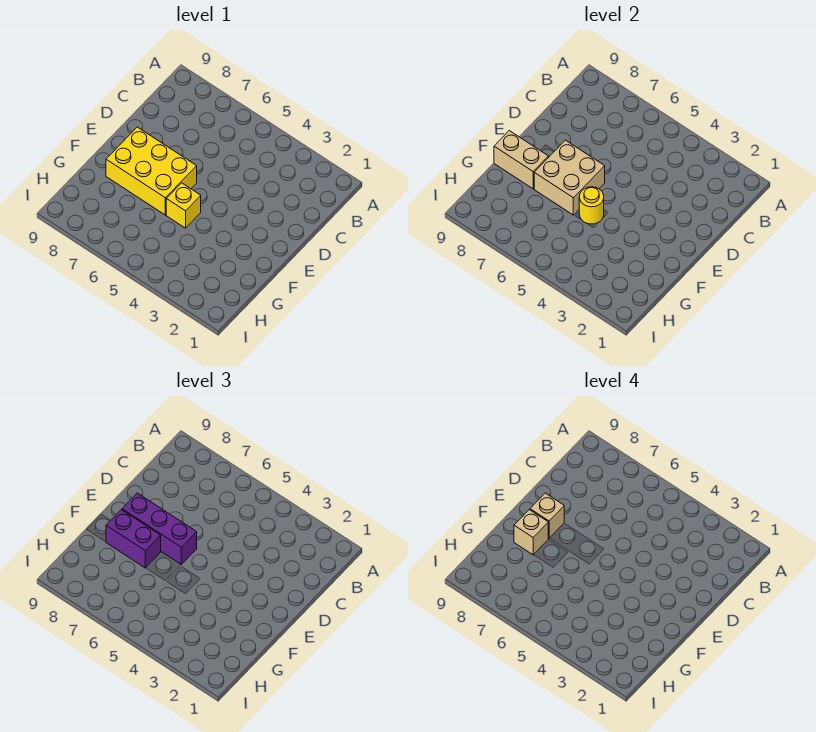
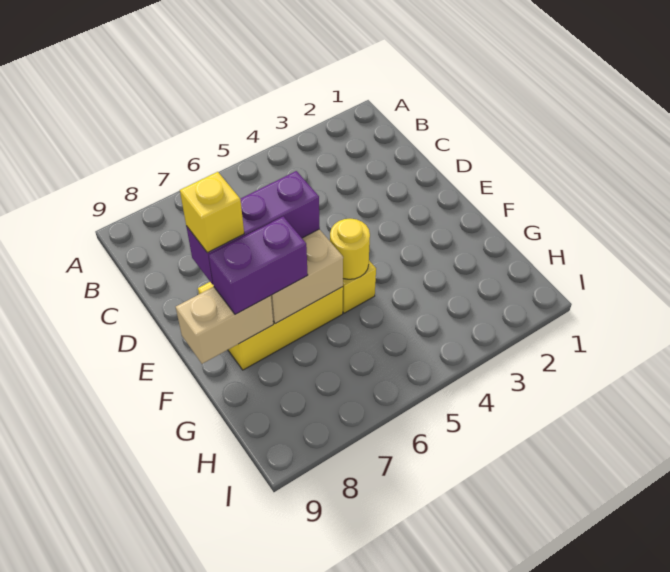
tan 1x1 brick [530,493,564,538] -> yellow 1x1 brick [180,172,244,253]
tan 1x1 brick [514,510,548,555] -> none

